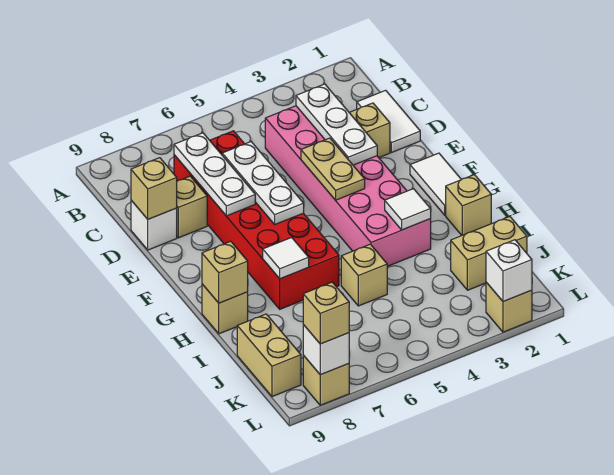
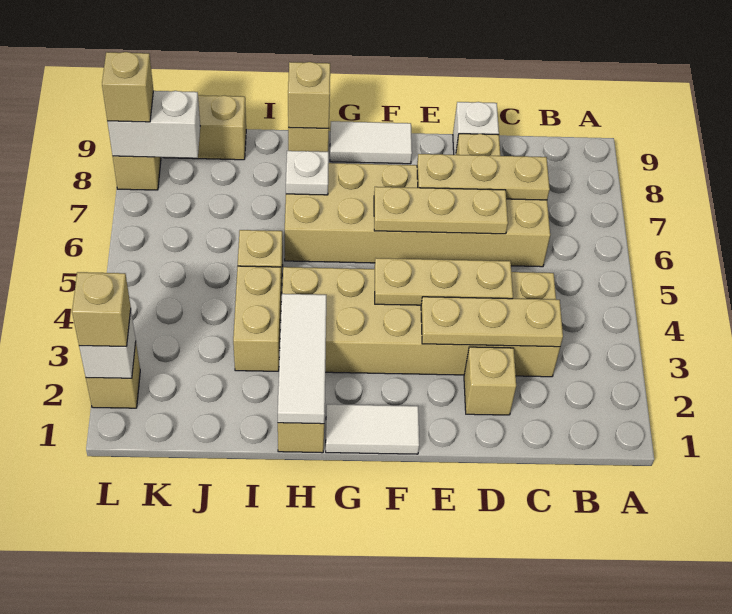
white 1x2 tile [357,90,420,153] -> white 1x2 tile moved to [330,121,412,164]
pink 2x6 brick [265,106,431,266] -> tan 2x6 brick [282,267,560,377]
white 1x3 plate [296,84,377,165] -> tan 1x3 plate [421,297,563,347]
red 2x6 brick [174,131,339,309] -> tan 2x6 brick [285,163,550,267]
white 1x3 plate [174,133,255,216] -> tan 1x3 plate [417,154,550,200]
white 1x3 plate [222,142,304,224] -> tan 1x3 plate [374,187,508,234]
tan 1x1 brick [131,158,177,219] -> tan 1x1 brick moved to [72,272,131,347]
tan 1x2 plate [301,138,365,200] -> tan 1x3 plate [375,258,513,305]
white 1x1 tile [385,189,431,230] -> white 1x3 tile [278,294,326,424]
white 1x1 tile [263,237,309,279] -> white 1x1 plate [286,151,329,195]
tan 1x2 brick [451,217,527,290] -> tan 1x2 brick moved to [233,266,281,371]
white 1x1 brick [303,325,349,375] -> white 1x2 brick [107,91,200,158]

